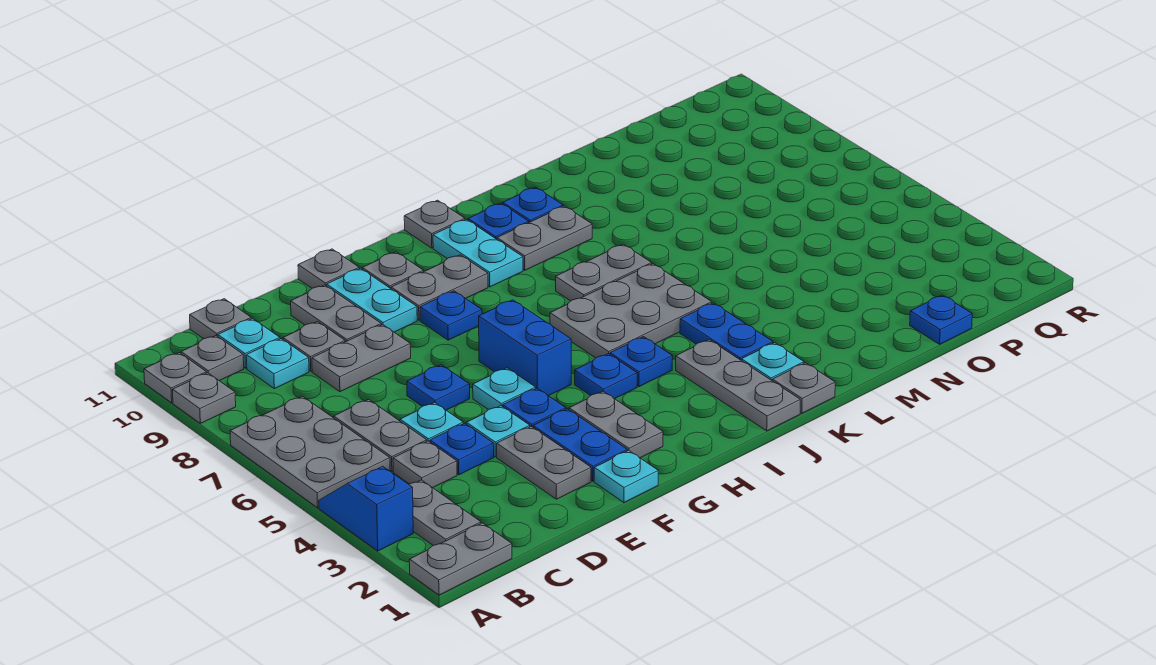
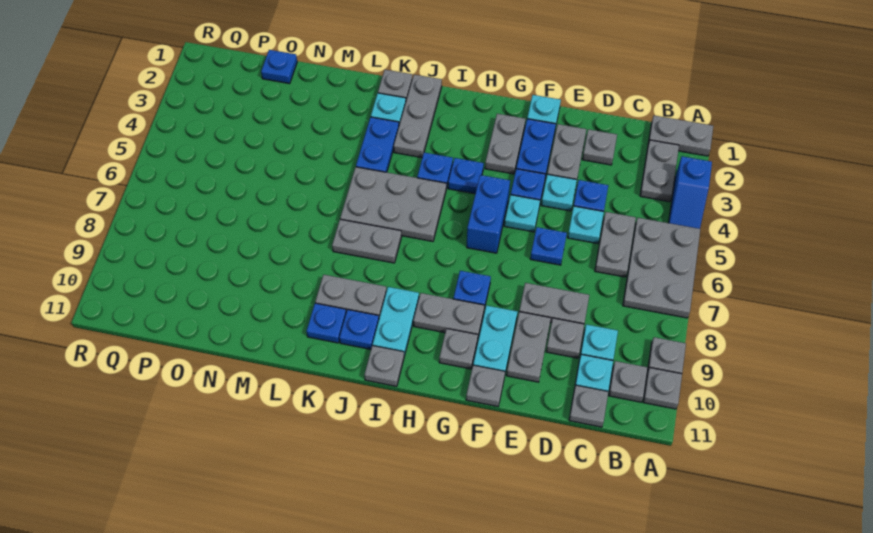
grey 1x1 plate [393,441,457,488] -> grey 1x1 plate moved to [582,129,617,165]

